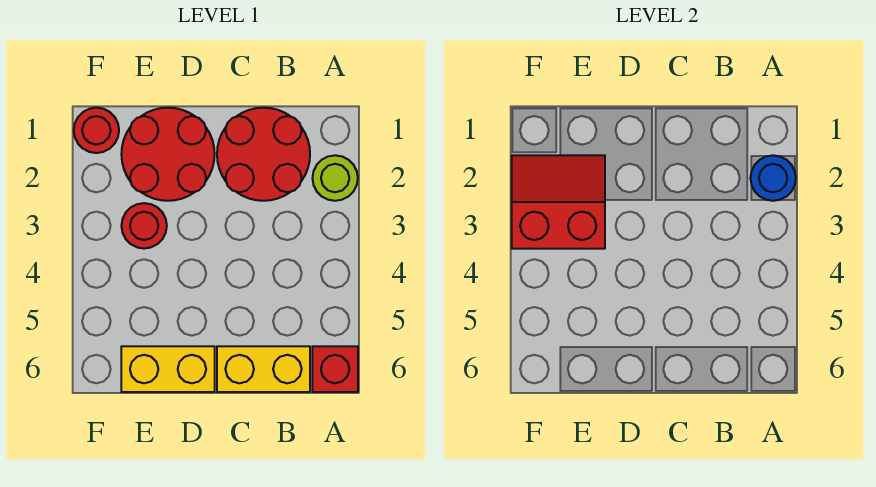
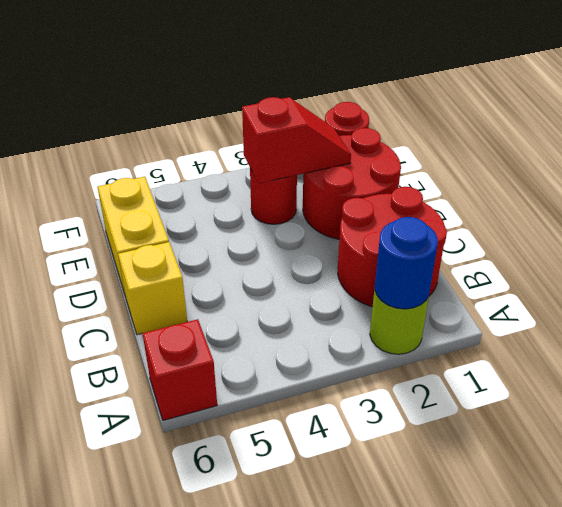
yellow 1x2 brick [217,346,310,392] -> yellow 1x1 brick [118,242,187,335]
red 2x2 slope [512,155,605,249] -> red 1x2 slope [242,97,351,183]

